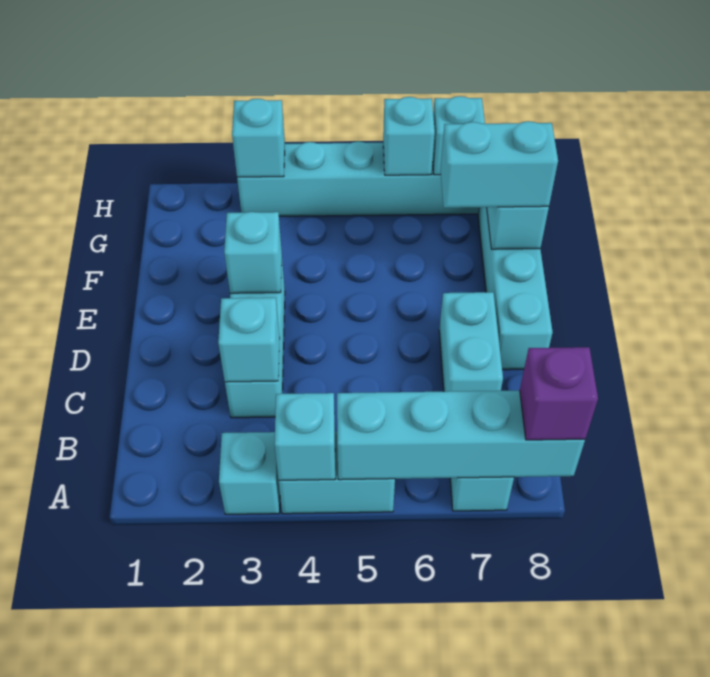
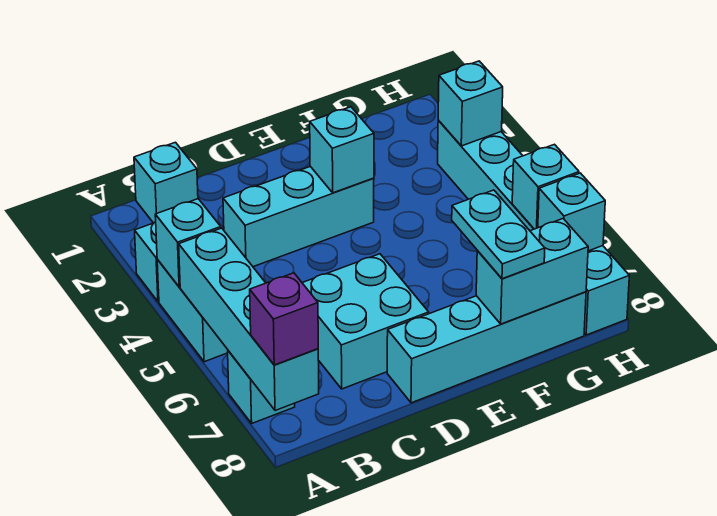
cyan 1x1 brick [218,298,280,382] -> cyan 1x1 brick moved to [134,142,198,223]
cyan 1x2 brick [439,292,503,392] -> cyan 2x2 brick [303,254,429,389]
cyan 1x2 brick [441,121,558,208] -> cyan 1x2 plate [452,190,545,279]

